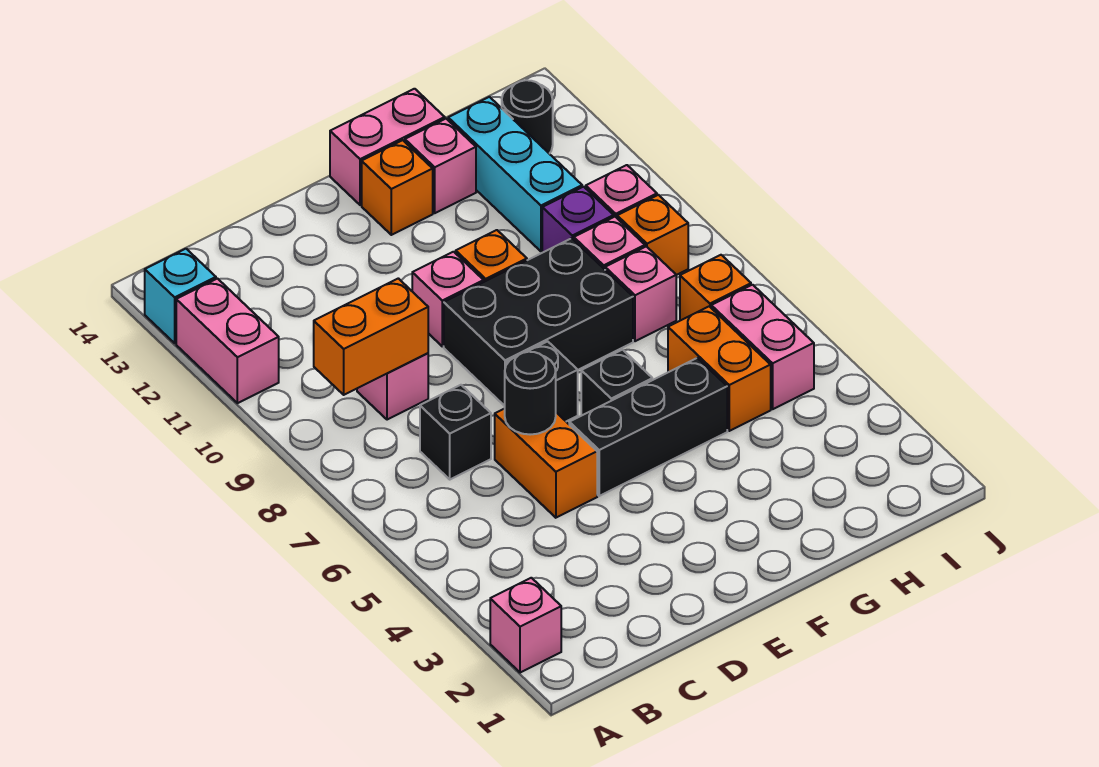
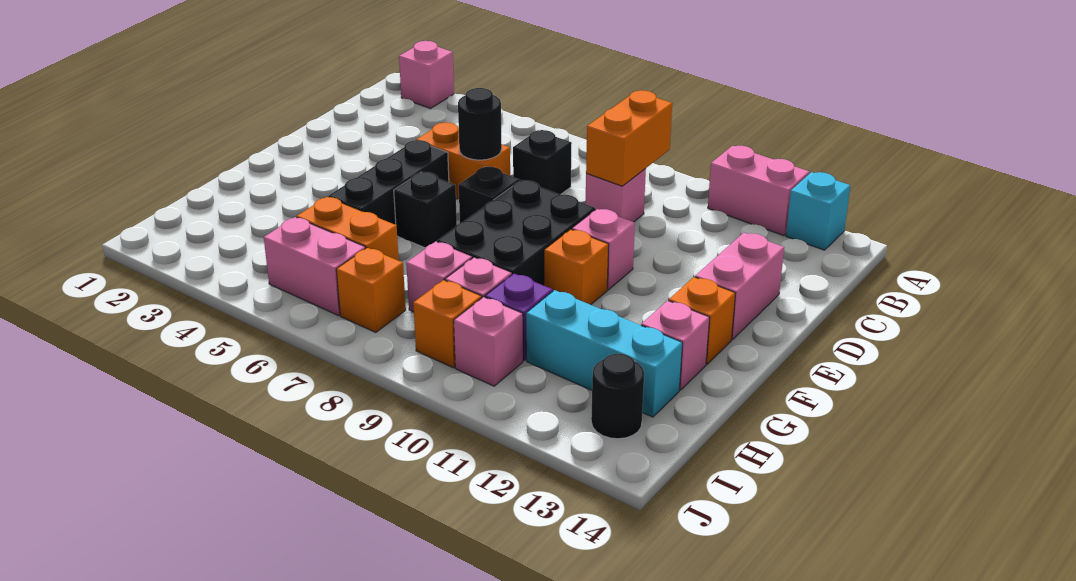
pink 1x2 brick [330,89,445,205] -> pink 1x2 brick moved to [695,233,784,340]

